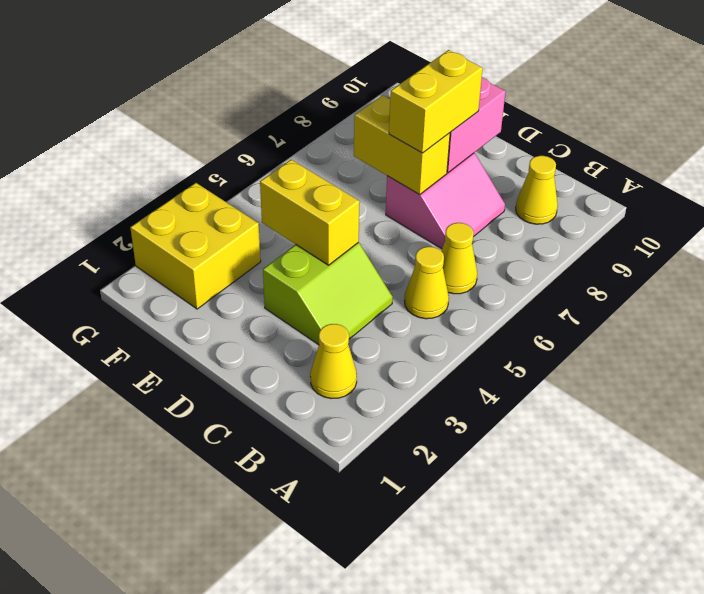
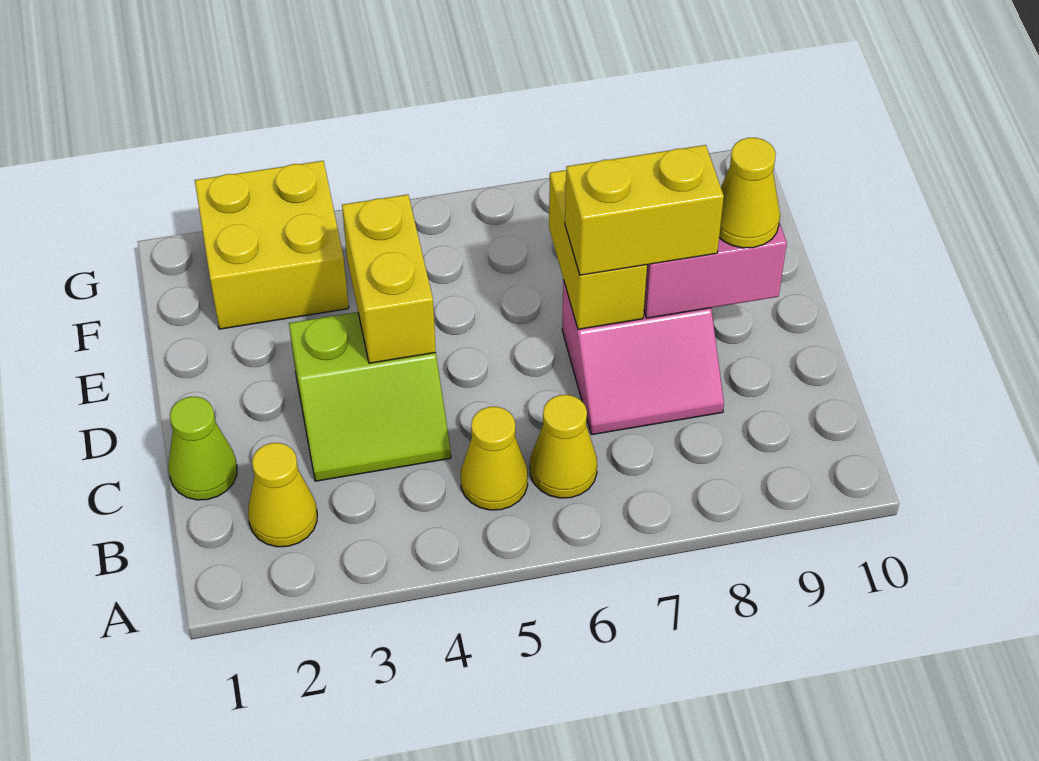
yellow 1x1 cone [516,156,558,224] -> yellow 1x1 cone moved to [719,138,780,248]
none -> lime 1x1 cone [168,397,237,500]

